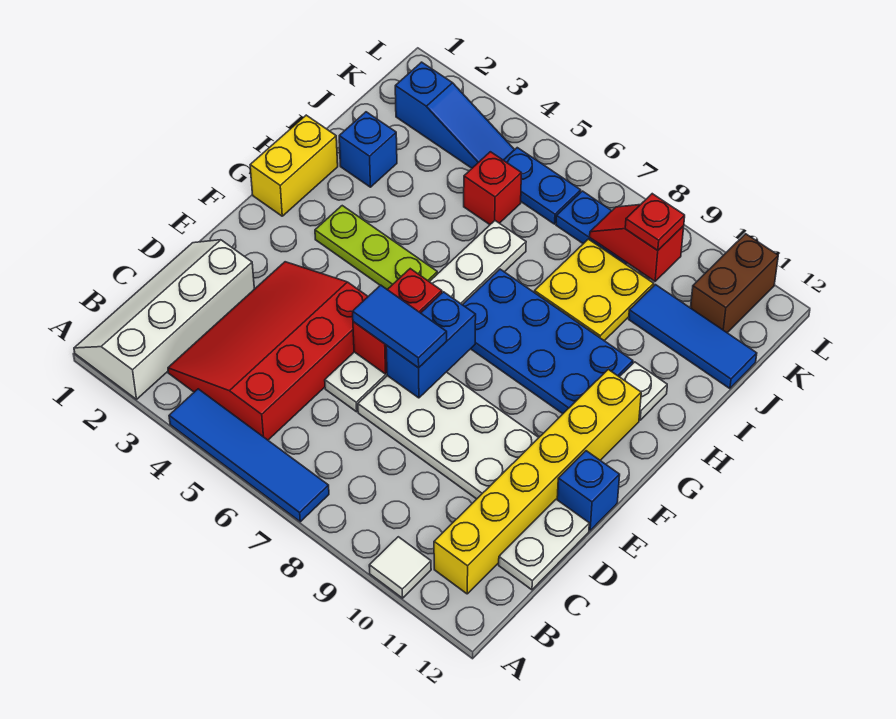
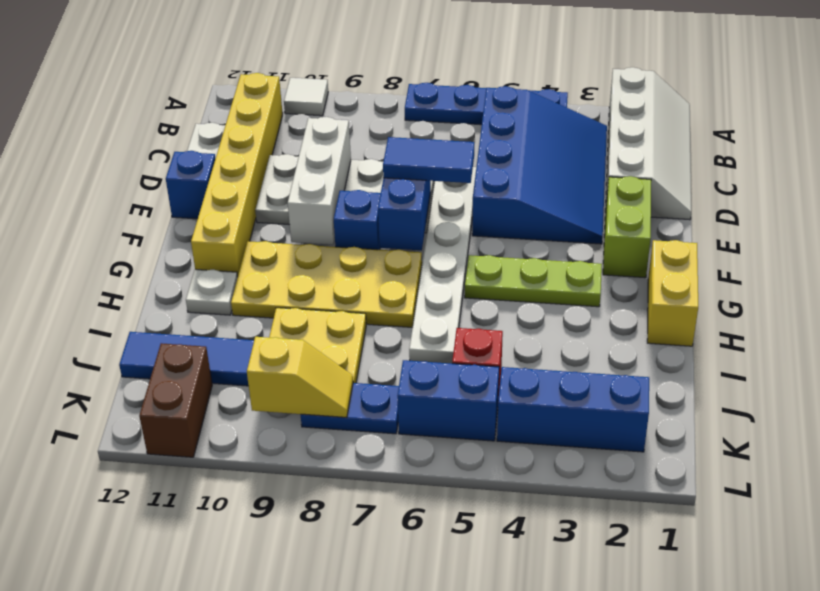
blue 1x4 tile [169,389,329,522] -> blue 1x4 plate [405,83,568,125]
red 3x4 slope [168,262,368,440] -> blue 3x4 slope [472,86,607,244]
none -> white 1x3 brick [288,117,351,245]
none -> lime 1x2 brick [603,176,651,278]
red 1x2 brick [353,269,442,374] -> none
blue 2x4 plate [462,269,633,414] -> yellow 2x4 plate [231,241,422,327]
blue 1x1 brick [339,112,397,187] -> blue 1x1 brick moved to [334,190,381,250]
blue 1x3 slope [395,62,514,168] -> blue 1x3 brick [497,367,649,452]
blue 1x2 plate [504,148,581,224] -> blue 1x2 brick [397,360,499,441]
red 1x2 slope [590,205,684,281] -> yellow 1x2 slope [247,337,353,417]
red 1x1 plate [625,194,685,250] -> none

